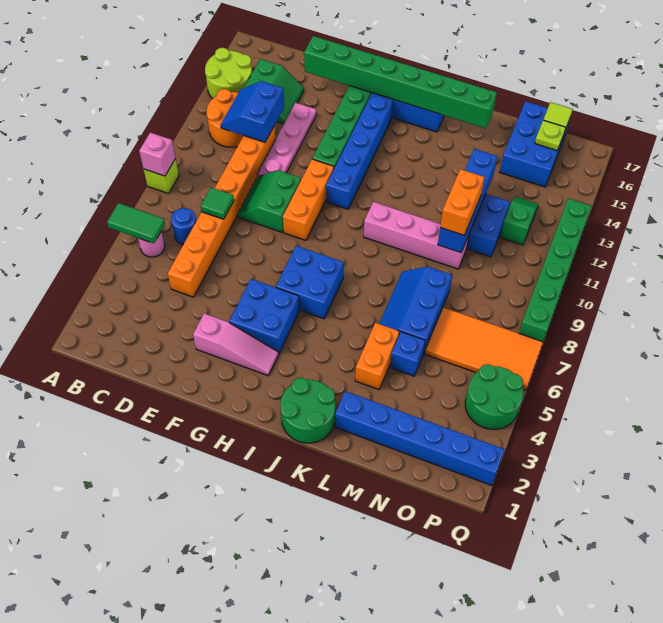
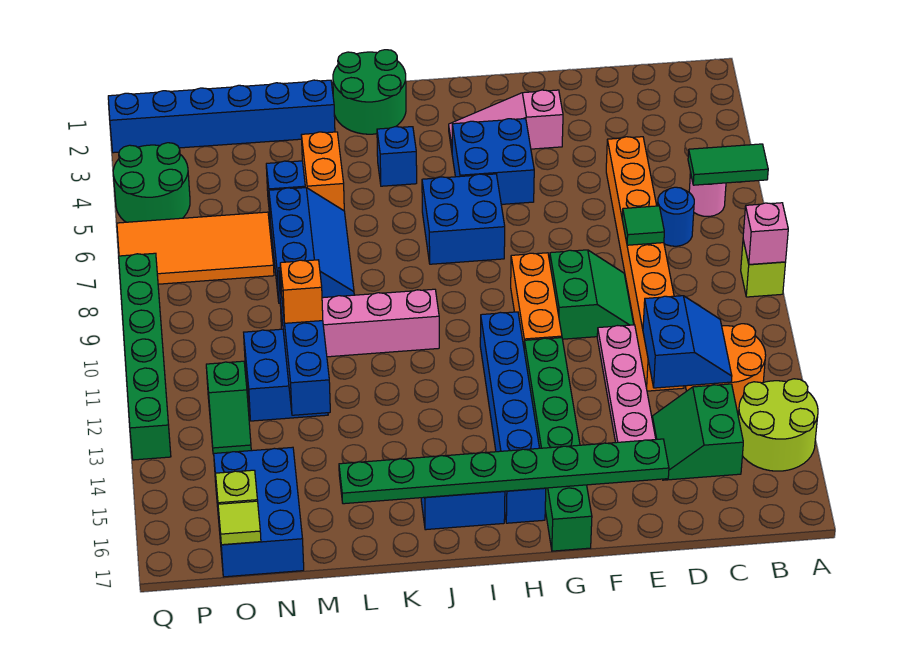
green 1x8 brick [304,36,497,128] -> green 1x8 plate [339,439,669,504]
none -> blue 1x1 brick [377,127,417,186]
orange 1x2 brick [440,169,484,235] -> orange 1x1 brick [280,260,323,323]

